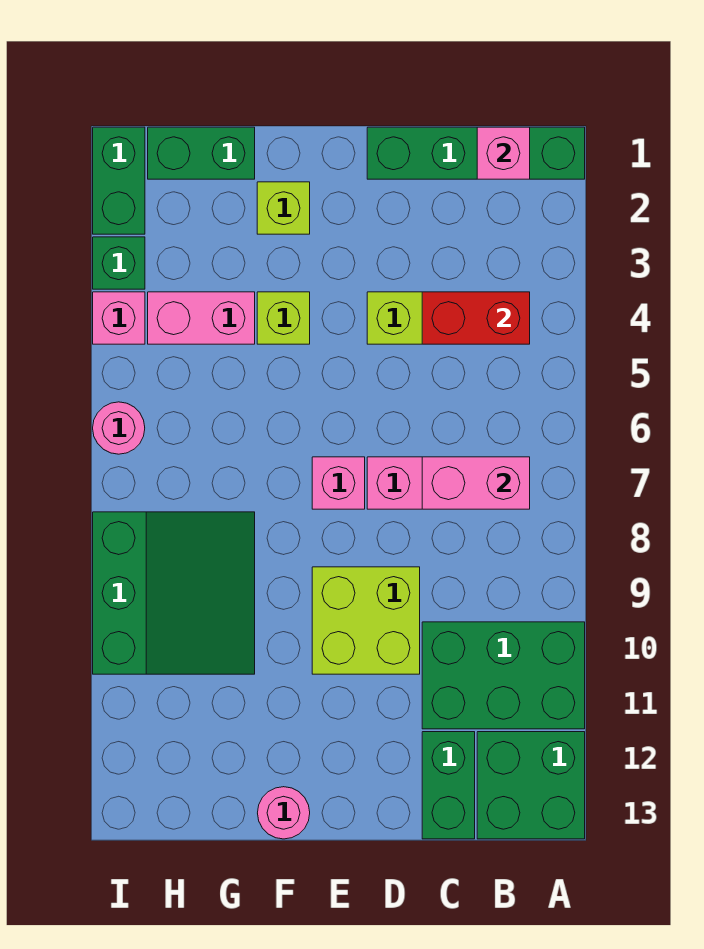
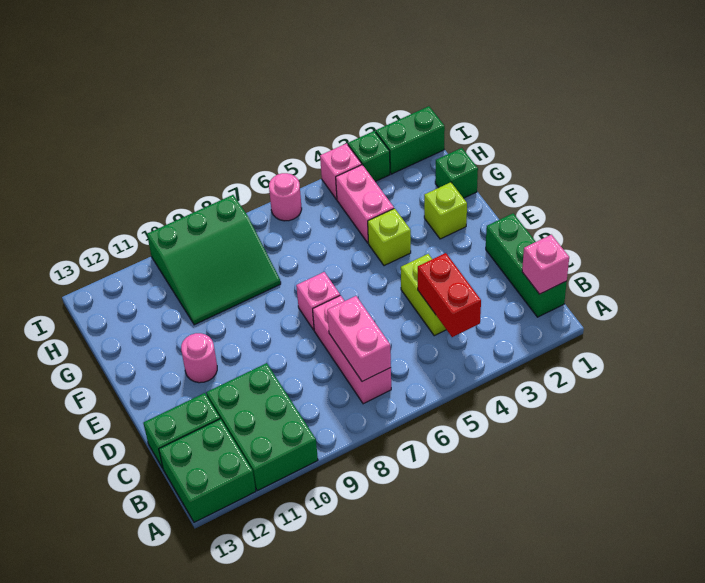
green 1x4 brick [367,127,585,179] -> green 1x3 brick [486,213,567,317]
lime 2x2 brick [312,567,420,674] -> none
pink 1x1 round brick [258,787,310,839] -> pink 1x1 round brick moved to [181,333,217,383]
green 1x2 brick [148,127,255,179] -> green 1x1 brick [435,148,478,198]

